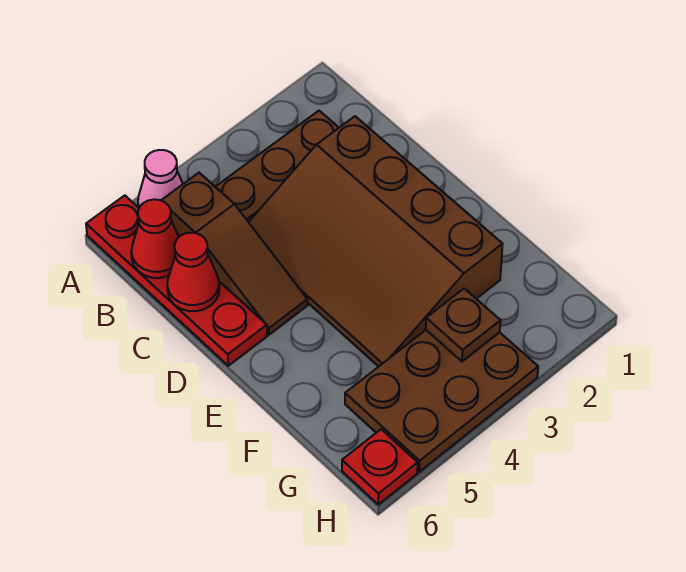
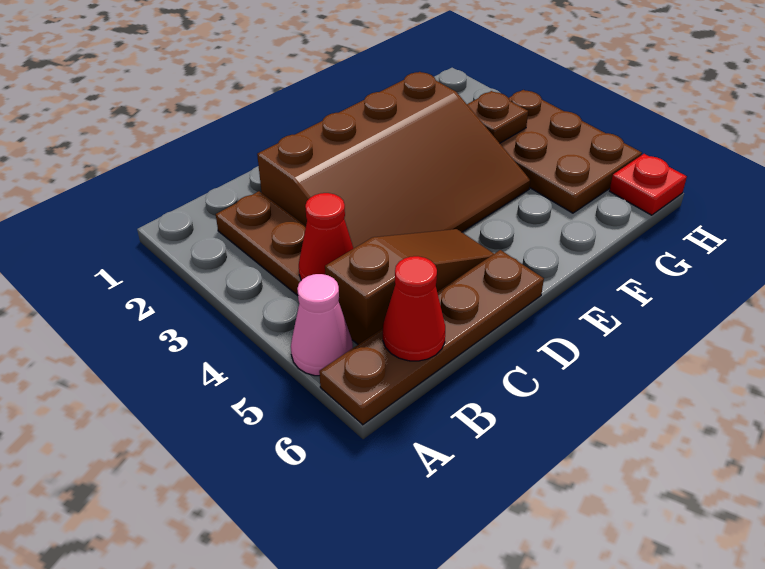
red 1x4 plate [86,195,267,366] -> brown 1x4 plate [319,250,544,425]
red 1x1 cone [167,233,219,311] -> red 1x1 cone moved to [299,193,354,280]

